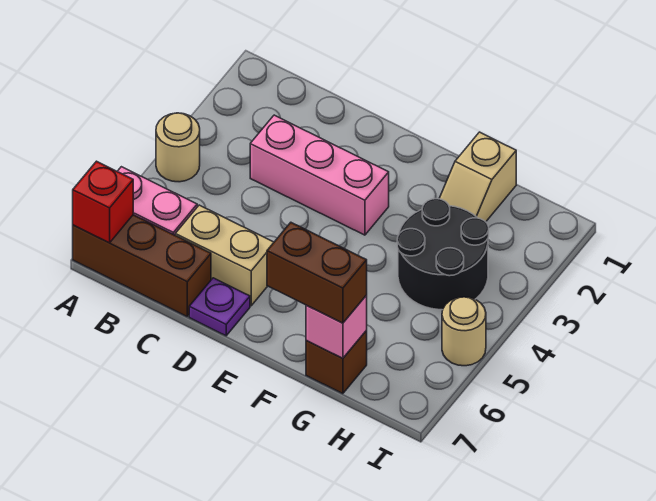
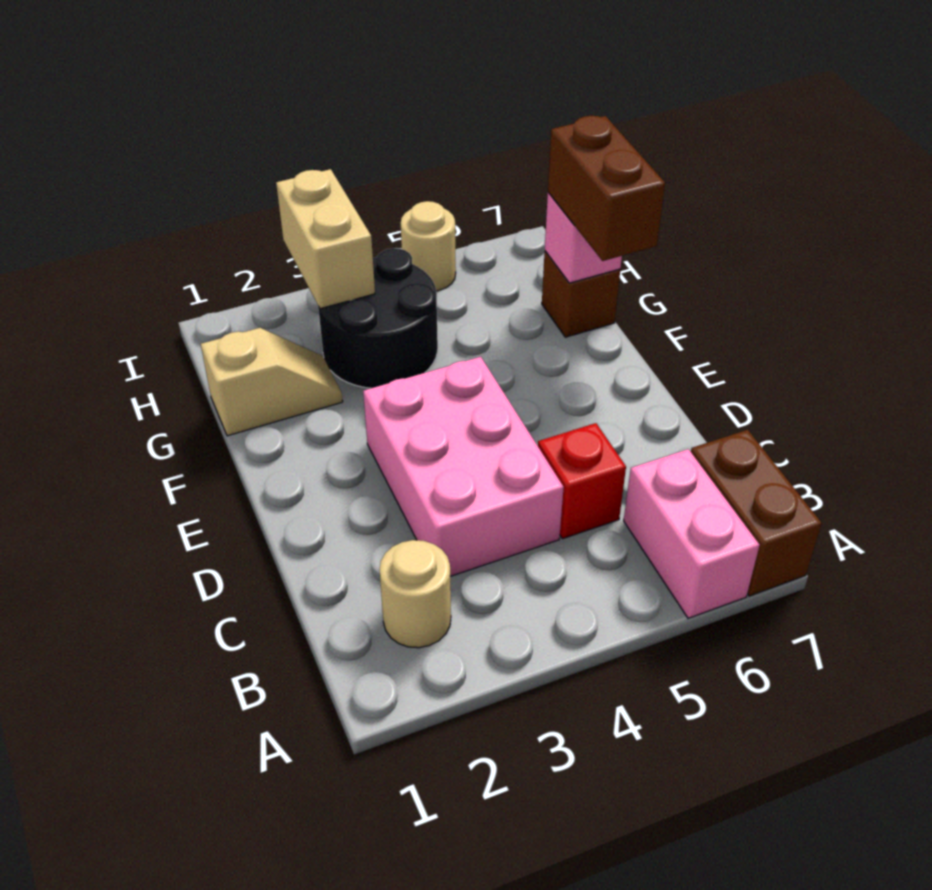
tan 1x1 round brick [156,113,200,182] -> tan 1x1 round brick moved to [379,540,451,648]
brown 1x3 brick [73,215,211,316] -> brown 1x2 brick [691,430,822,596]
red 1x1 brick [73,161,133,243] -> red 1x1 brick moved to [538,423,626,539]
pink 1x3 brick [250,115,389,235] -> pink 2x3 brick [363,357,564,576]
tan 1x2 brick [175,205,274,306] -> tan 1x2 brick moved to [276,169,375,309]
purple 1x1 plate [189,278,250,336] -> none

